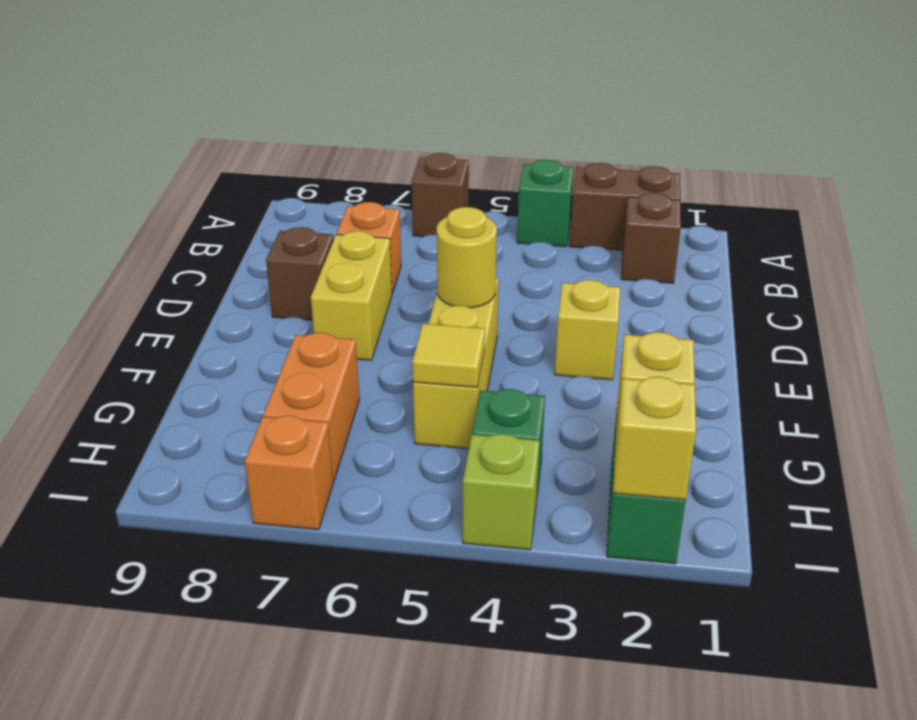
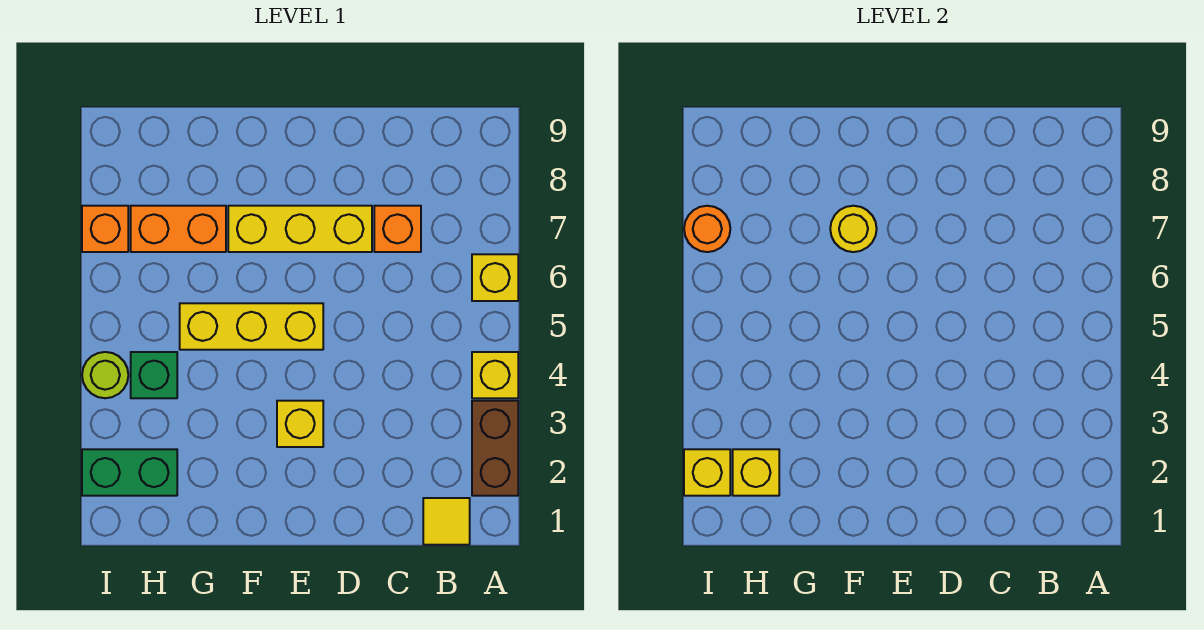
green 1x1 brick [517,160,573,247] -> yellow 1x1 brick [472,352,518,398]
brown 1x1 brick [412,153,469,237] -> yellow 1x1 brick [472,254,518,301]
brown 1x1 brick [621,193,681,283] -> none
yellow 1x2 brick [311,231,392,360] -> yellow 1x3 brick [228,206,372,252]
brown 1x1 brick [266,227,334,320] -> none
yellow 1x1 round brick [437,207,497,308] -> yellow 1x1 round brick moved to [830,206,877,252]
yellow 1x1 tile [412,324,485,387] -> yellow 1x1 tile moved to [423,498,470,545]
lime 1x1 brick [463,434,540,550] -> lime 1x1 round brick [82,352,128,398]
none -> orange 1x1 round brick [684,206,730,252]

